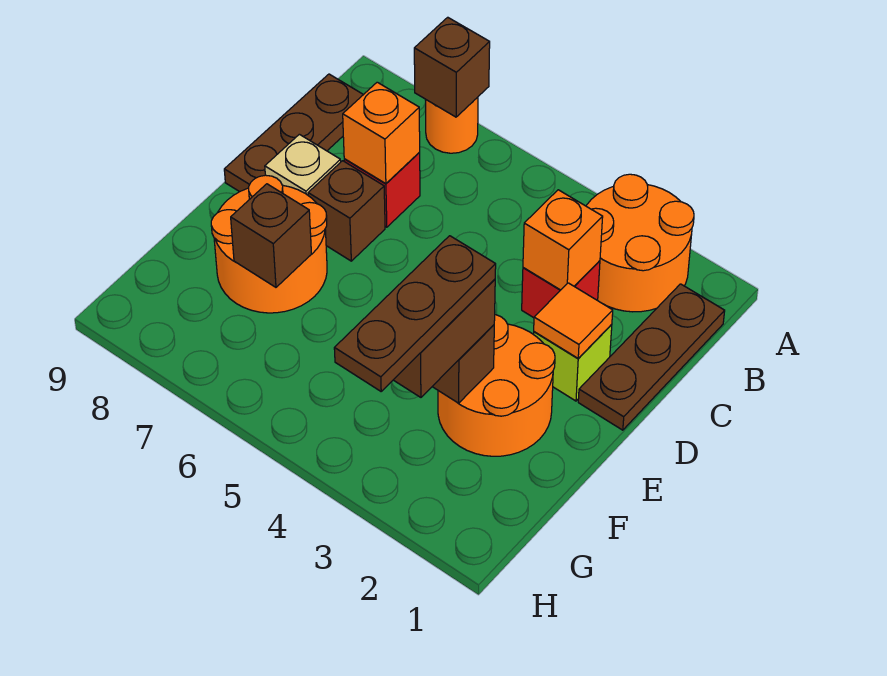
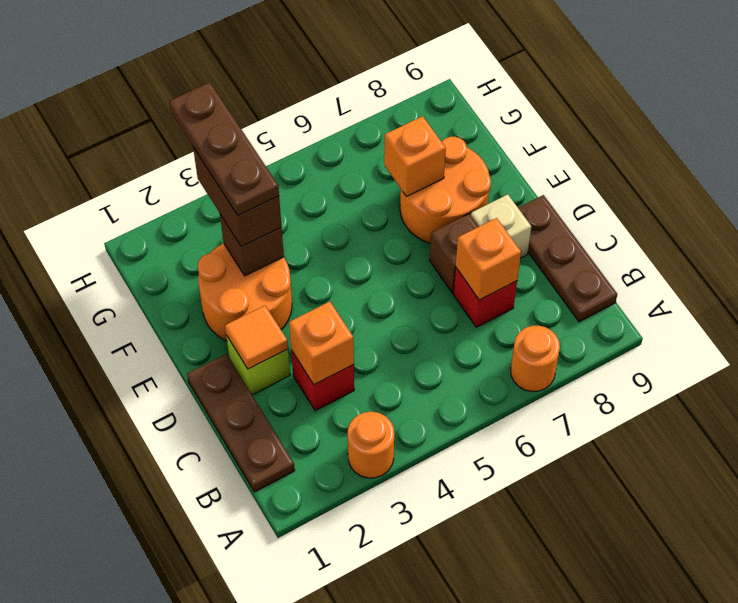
orange 2x2 round brick [586,174,694,312] -> orange 1x1 round brick [348,412,394,478]
brown 1x1 brick [414,17,490,117] -> none
brown 1x1 brick [231,184,311,287] -> orange 1x1 brick [384,116,446,197]

